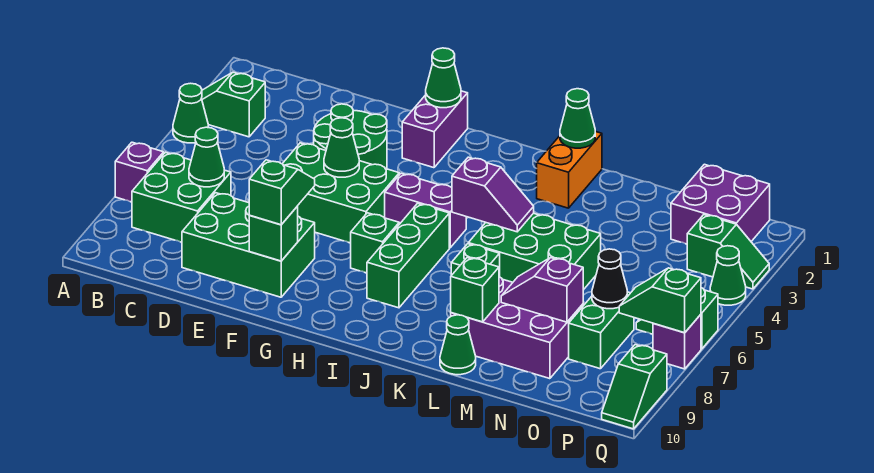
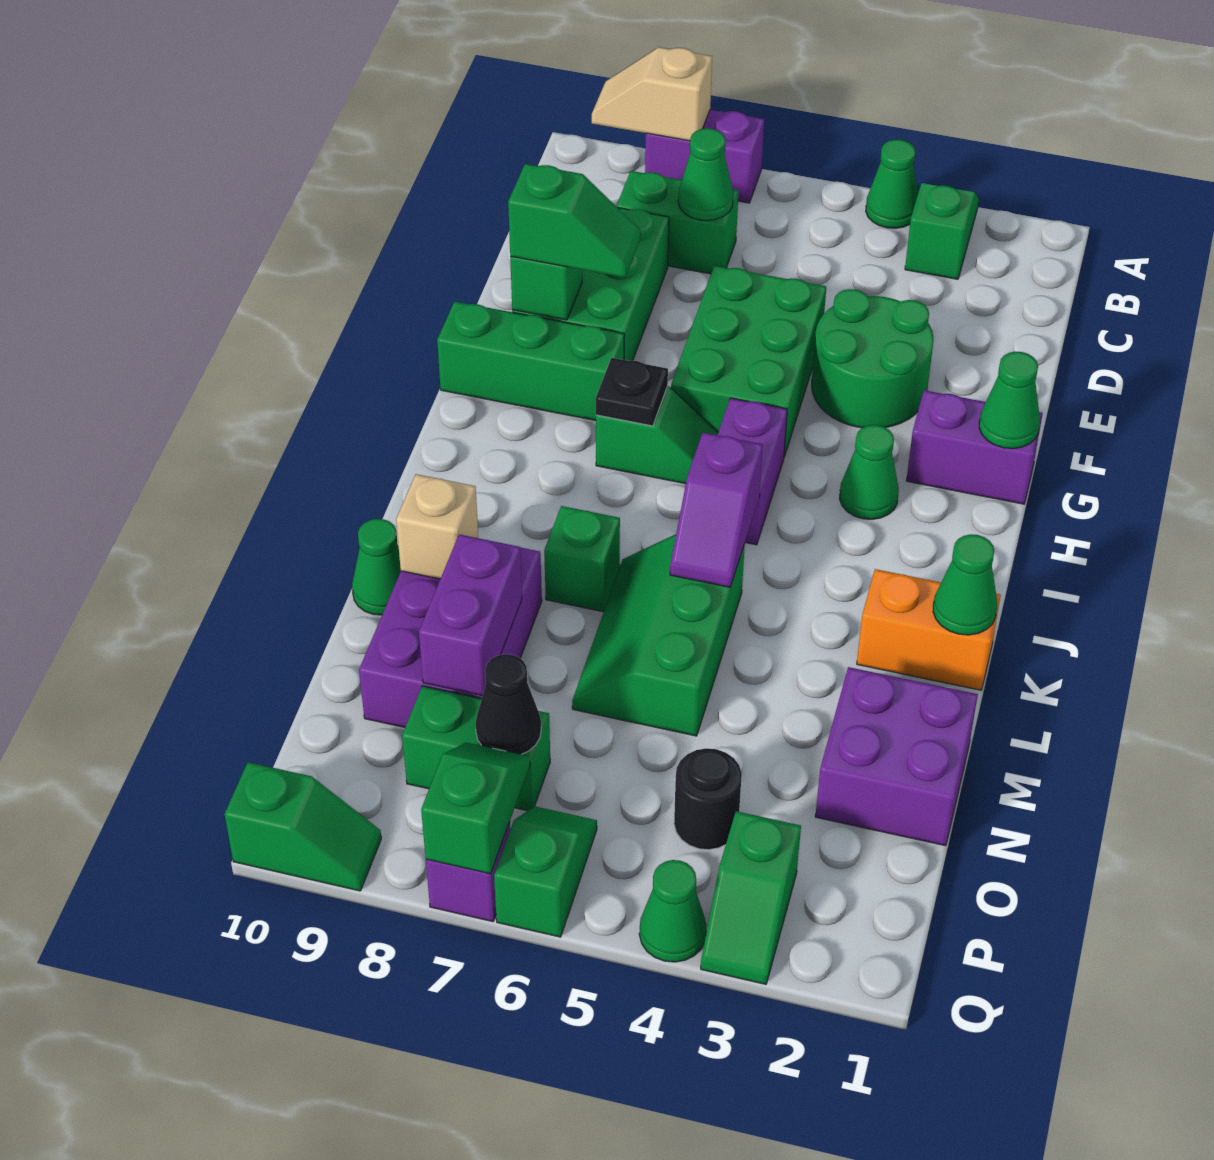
purple 1x1 brick [115,142,164,202] -> purple 1x2 brick [645,110,764,203]
none -> tan 1x2 slope [592,47,712,141]
green 2x2 brick [132,152,231,242] -> green 1x2 brick [617,171,739,274]
green 1x1 cone [324,118,359,177] -> green 1x1 cone moved to [840,425,899,519]
none -> black 1x1 plate [596,358,668,426]
green 1x3 brick [367,203,449,308] -> green 1x3 brick moved to [437,301,624,421]
green 2x3 brick [468,213,601,290] -> green 2x3 slope [572,534,745,736]
green 1x1 brick [451,258,499,322] -> tan 1x1 brick [396,474,478,579]
purple 1x2 slope [501,258,583,322] -> purple 1x2 brick [419,534,522,696]
purple 2x2 brick [671,164,770,244] -> purple 2x2 brick moved to [815,667,978,846]
none -> black 1x1 round brick [674,748,742,850]
green 1x2 slope [602,345,667,429] -> green 1x2 slope turned to [225,762,381,891]

